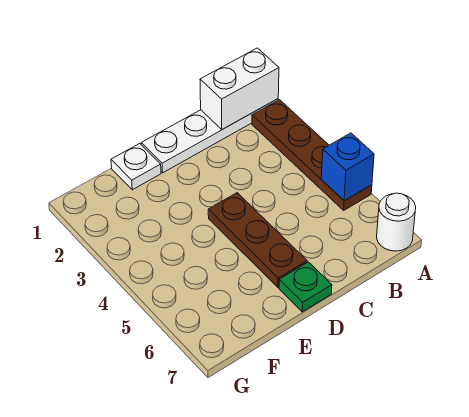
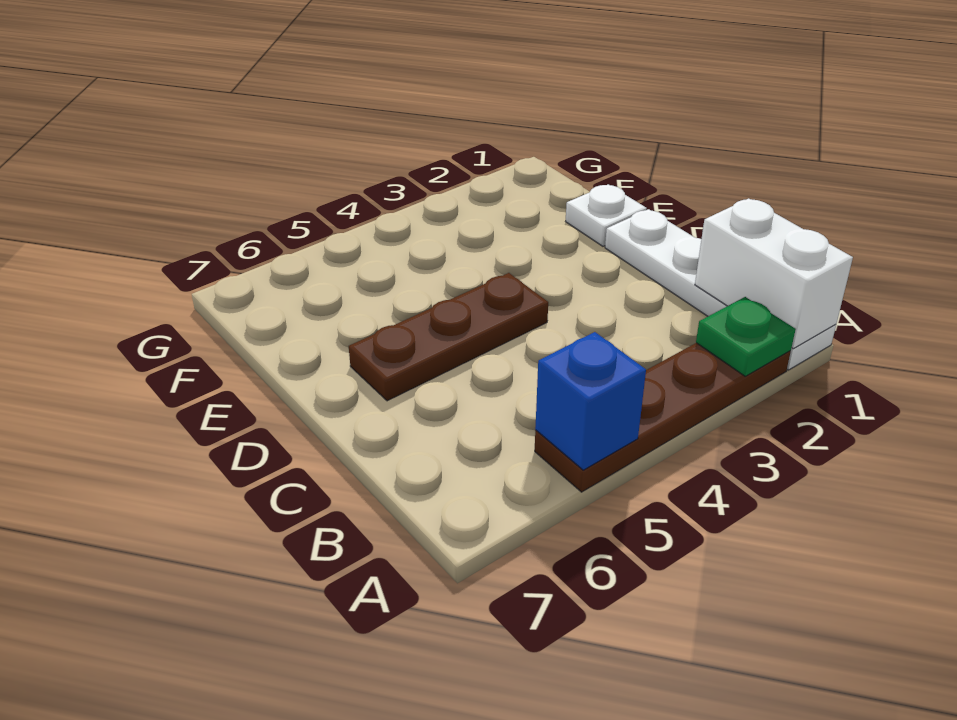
white 1x1 round brick [377,193,416,251] -> none
green 1x1 plate [279,262,332,312] -> green 1x1 plate moved to [696,297,796,376]

